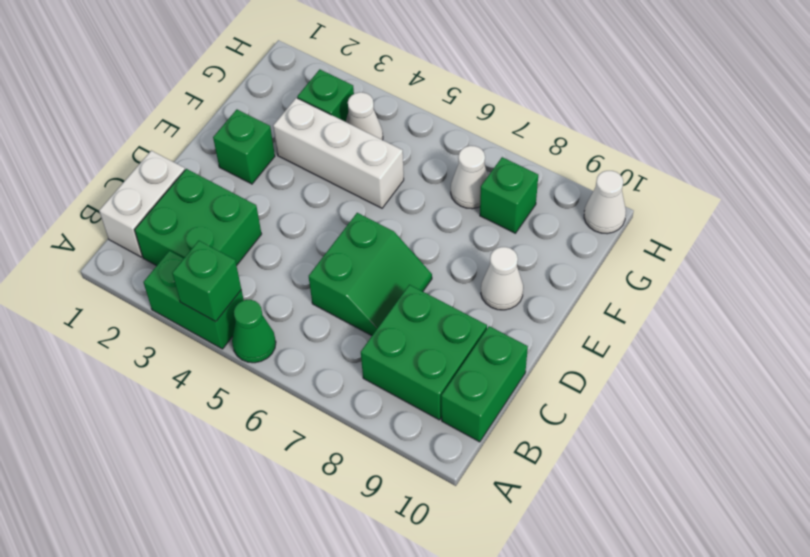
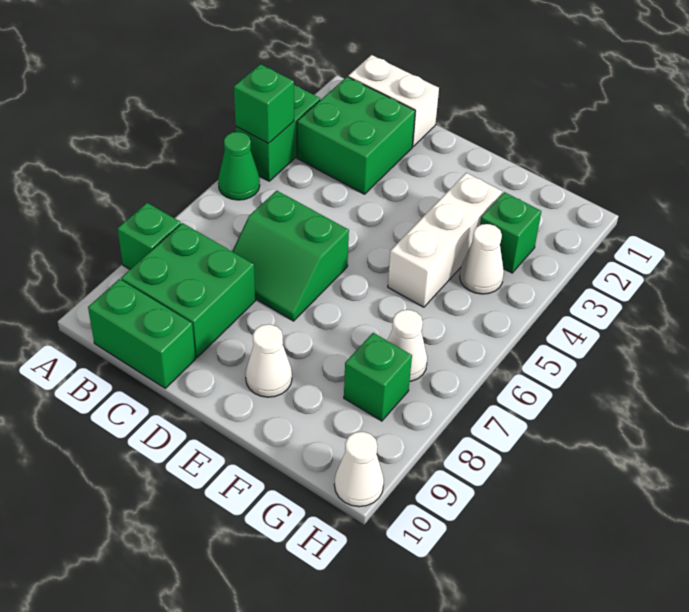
green 1x1 brick [213,110,275,184] -> green 1x1 brick moved to [117,203,181,269]

